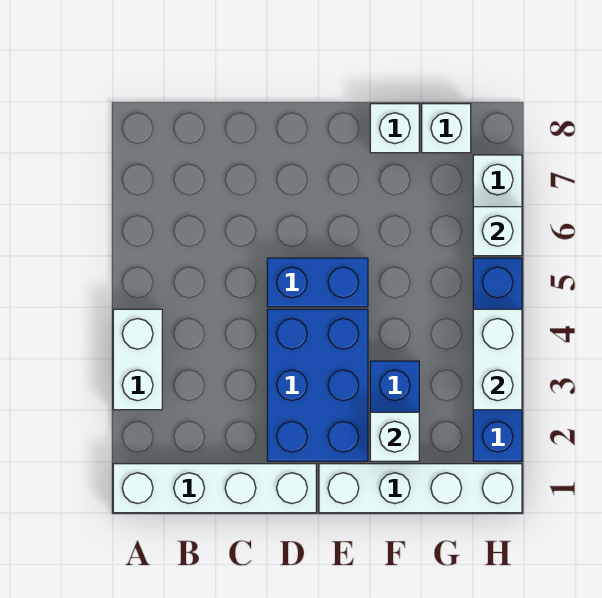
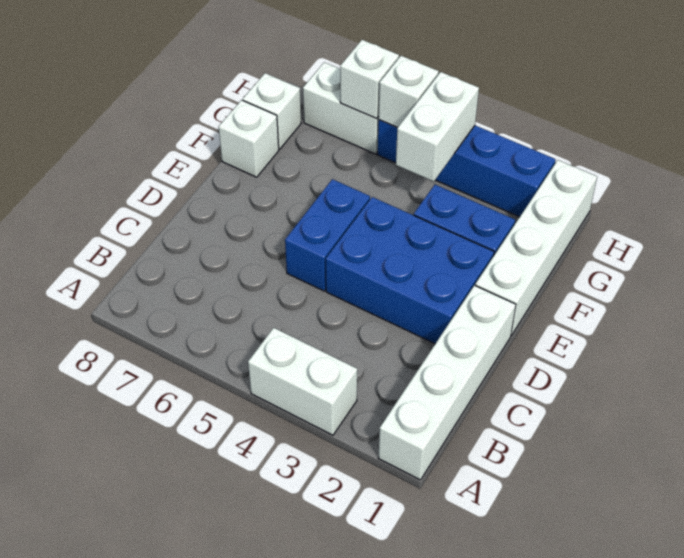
white 1x1 brick [370,412,419,461] -> white 1x1 brick moved to [379,56,439,127]
white 1x2 brick [473,309,522,410] -> white 1x2 brick turned to [396,72,479,182]

